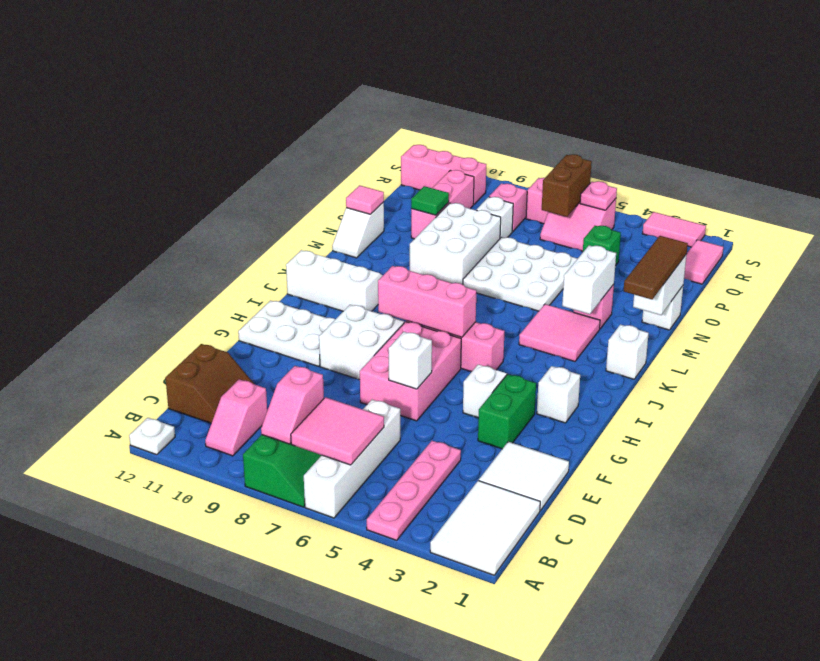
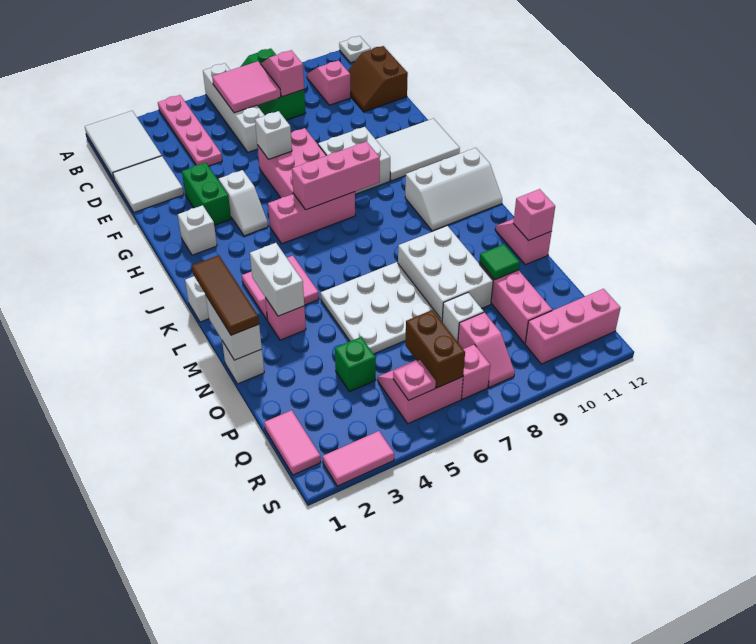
white 2x3 plate [238,301,335,366] -> white 2x3 tile [376,118,460,181]
white 1x2 slope [332,202,384,258] -> pink 1x2 slope [495,219,552,265]
pink 1x1 tile [346,185,384,214] -> pink 1x1 brick [513,189,555,241]

